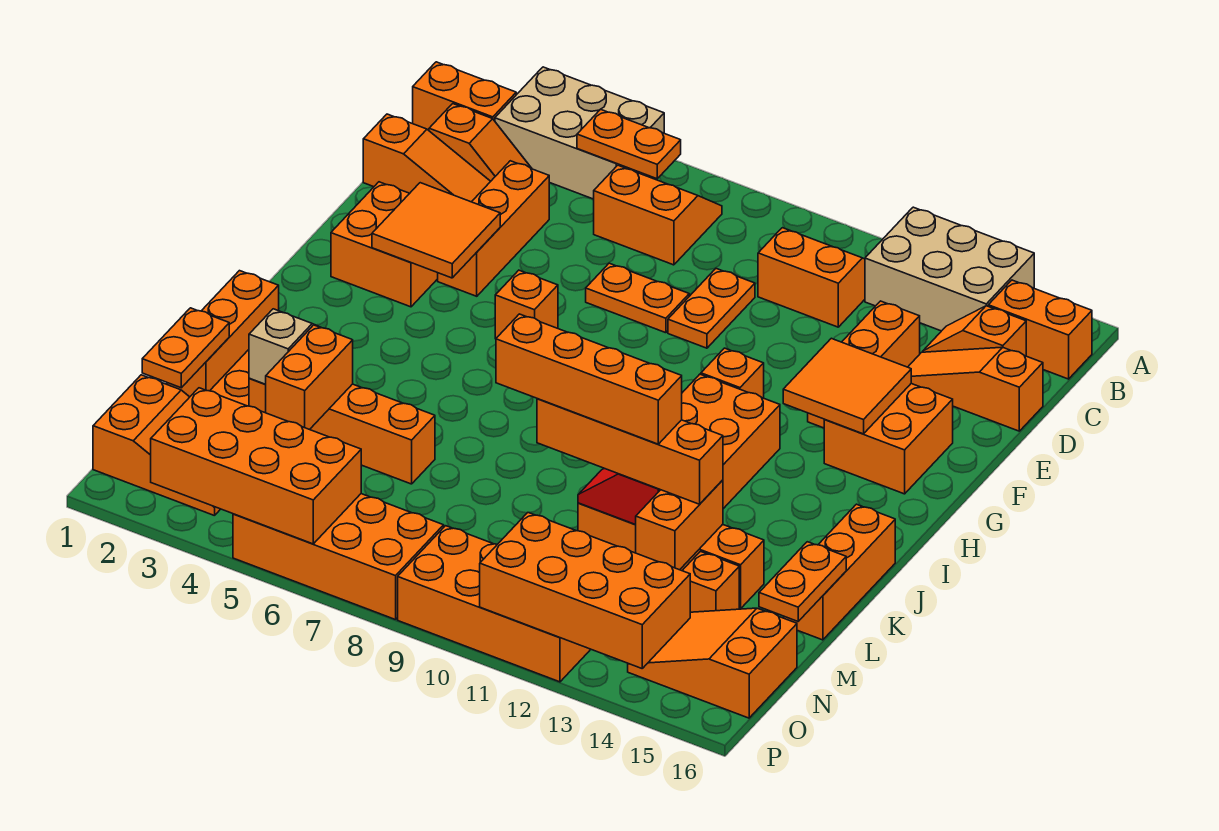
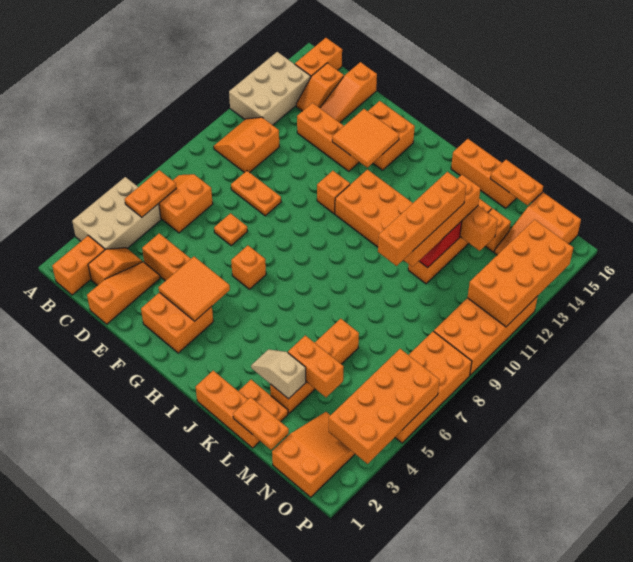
orange 1x2 plate [586,263,689,333] -> orange 1x1 plate [214,213,247,246]

